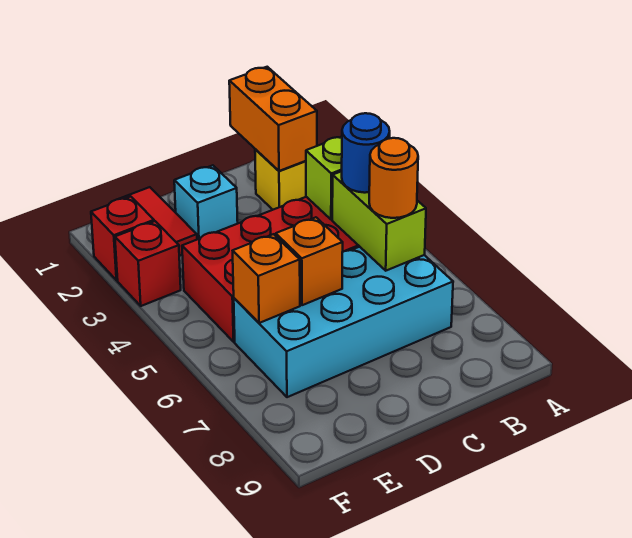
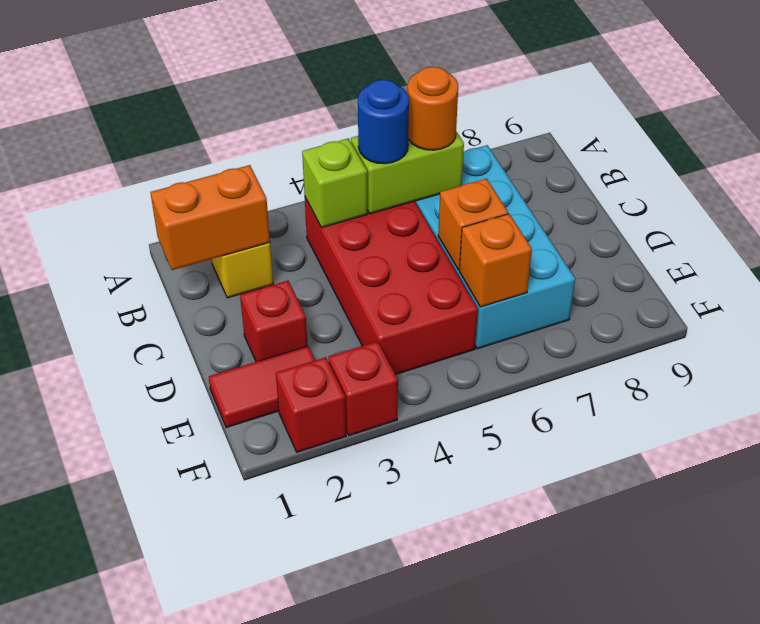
cyan 1x1 brick [174,165,238,239] -> red 1x1 brick [240,281,308,362]

